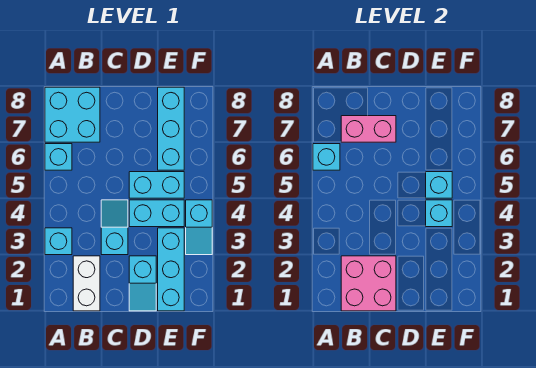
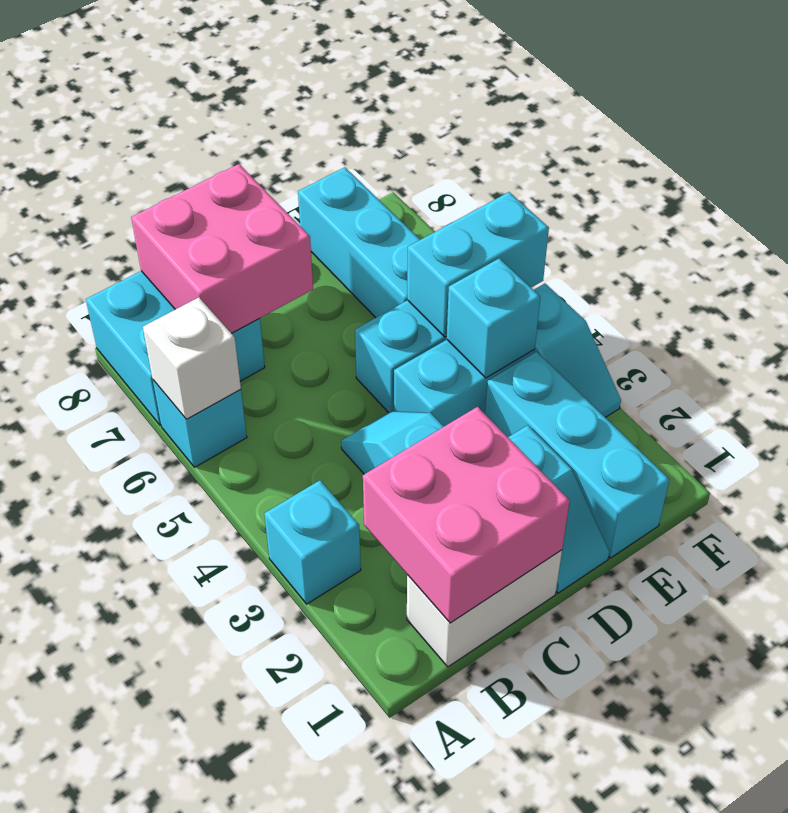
cyan 1x1 brick [313,144,340,170] -> white 1x1 brick [143,297,241,419]
white 1x2 brick [73,256,100,311] -> white 1x2 brick turned to [407,550,562,667]
pink 1x2 brick [341,116,396,142] -> pink 2x2 brick [131,164,313,333]
cyan 1x1 brick [426,172,452,198] -> cyan 1x2 brick [407,192,549,337]

